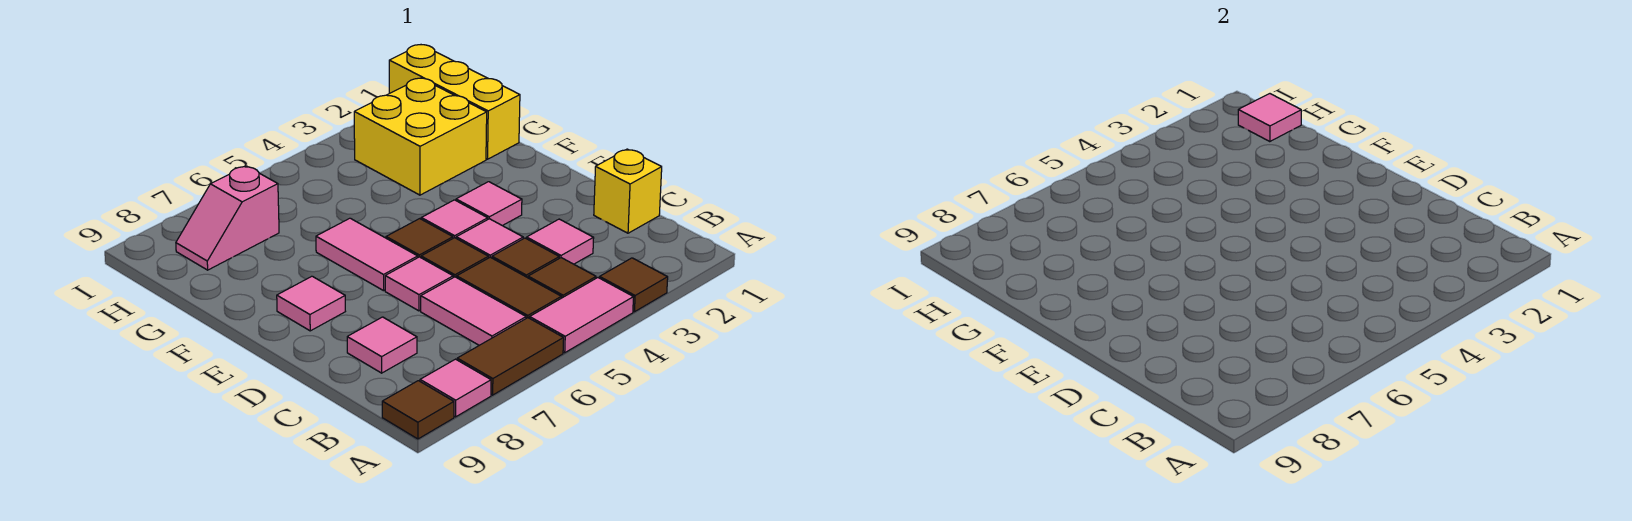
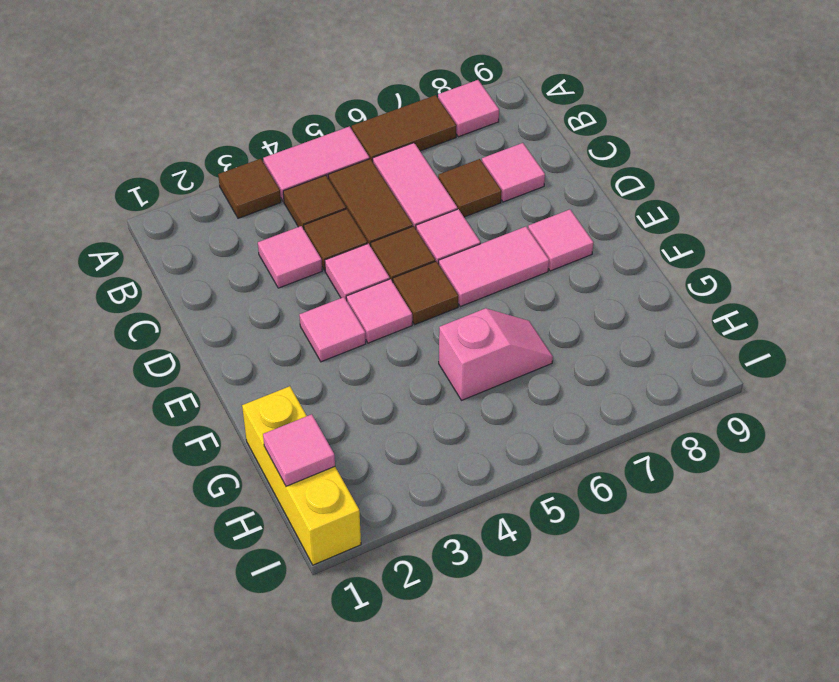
brown 1x1 tile [382,381,454,439] -> brown 1x1 tile moved to [438,159,502,217]
yellow 1x1 brick [594,149,662,233] -> none
pink 1x2 tile [316,218,418,291] -> pink 1x2 tile turned to [439,227,549,307]
yellow 2x2 brick [354,78,487,195] -> none
pink 1x2 slope [176,166,279,270] -> pink 1x2 slope moved to [439,308,553,400]

